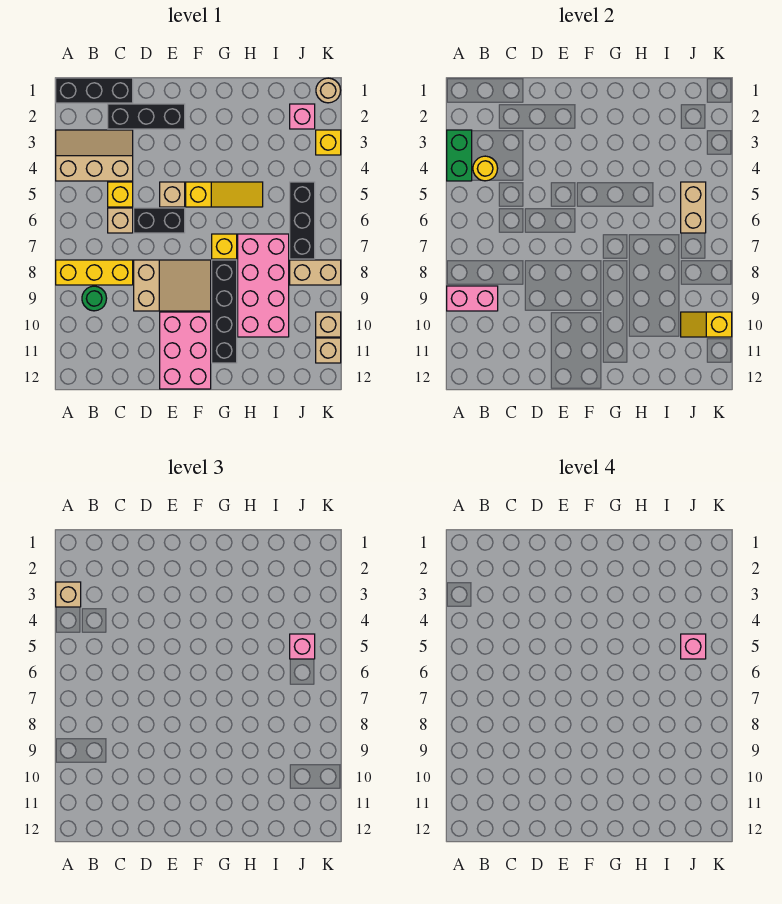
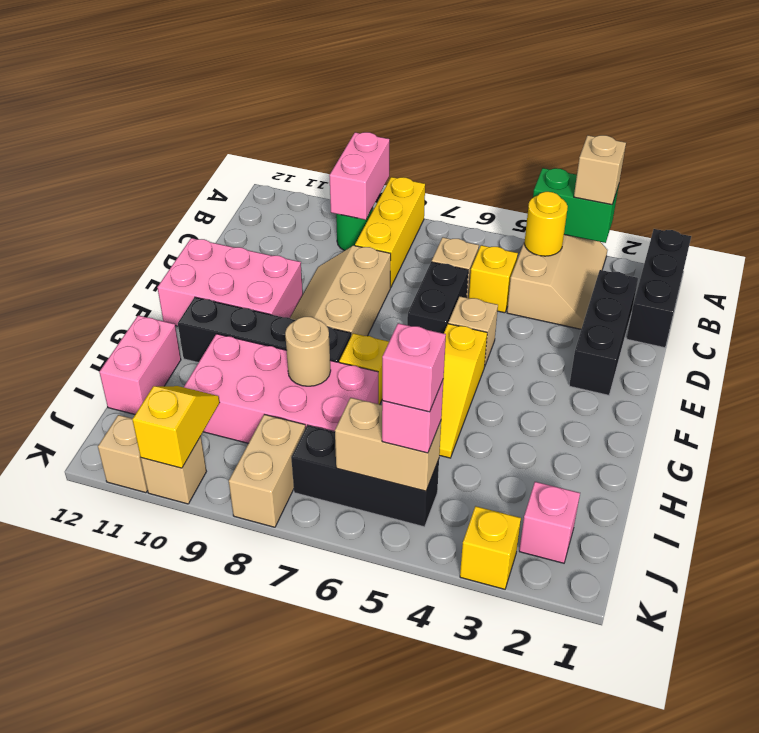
tan 2x3 slope [134,260,211,311] -> tan 2x3 slope turned to [290,246,391,336]
none -> pink 1x2 brick [99,315,181,414]
tan 1x1 round brick [316,78,341,103] -> tan 1x1 round brick moved to [285,317,331,386]

